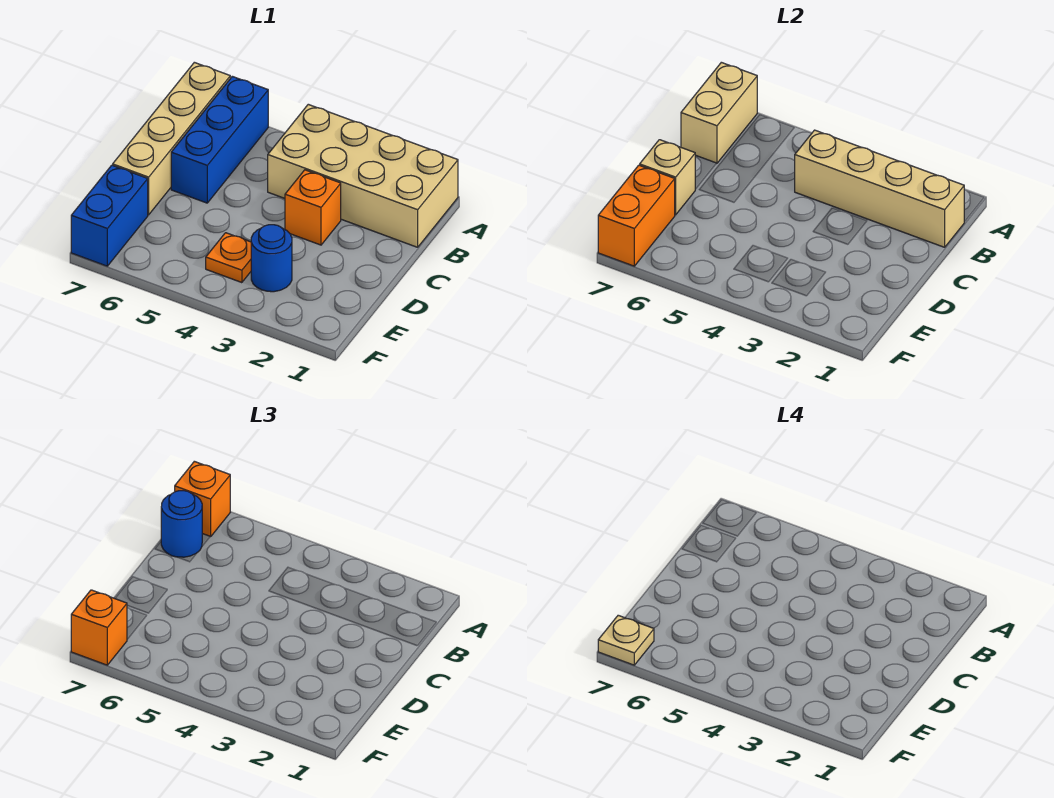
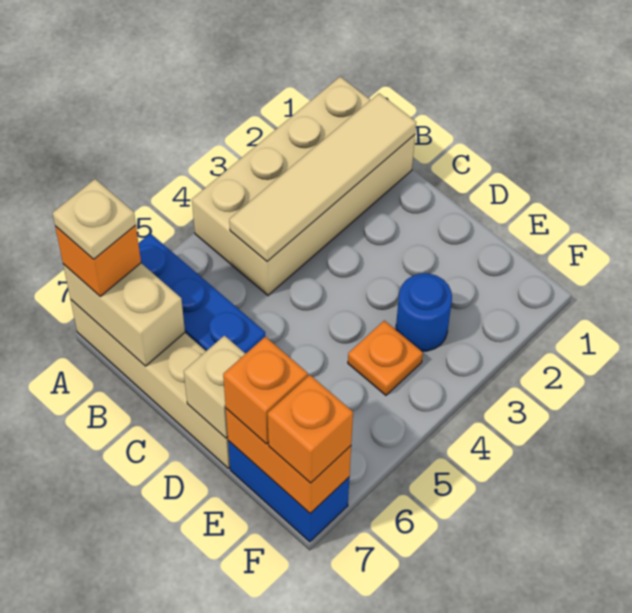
tan 1x4 brick [795,130,964,247] -> tan 1x4 tile [229,93,416,261]
blue 1x1 round brick [161,491,202,557] -> none
orange 1x1 brick [285,170,341,245] -> orange 1x1 brick moved to [223,337,308,444]
tan 1x1 plate [598,615,654,665] -> tan 1x1 plate moved to [53,179,136,259]

